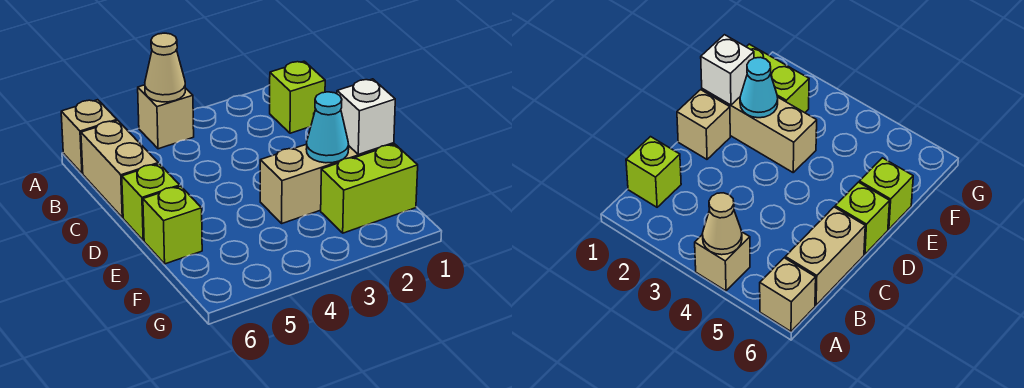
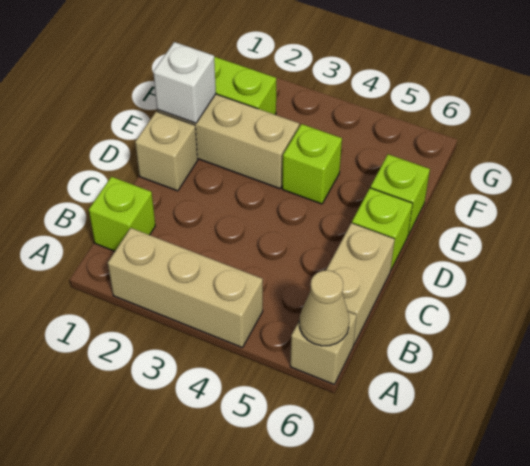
tan 1x1 brick [138,85,194,149] -> tan 1x3 brick [108,228,263,348]
tan 1x1 cone [145,33,185,102] -> tan 1x1 cone moved to [299,270,349,346]
cyan 1x1 cone [306,92,349,163] -> none
none -> lime 1x1 brick [282,124,342,204]

